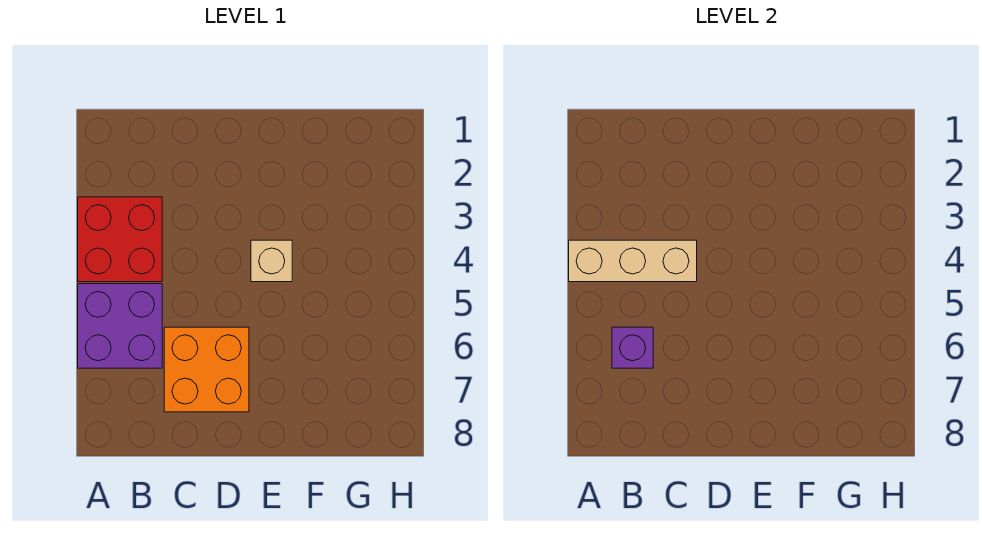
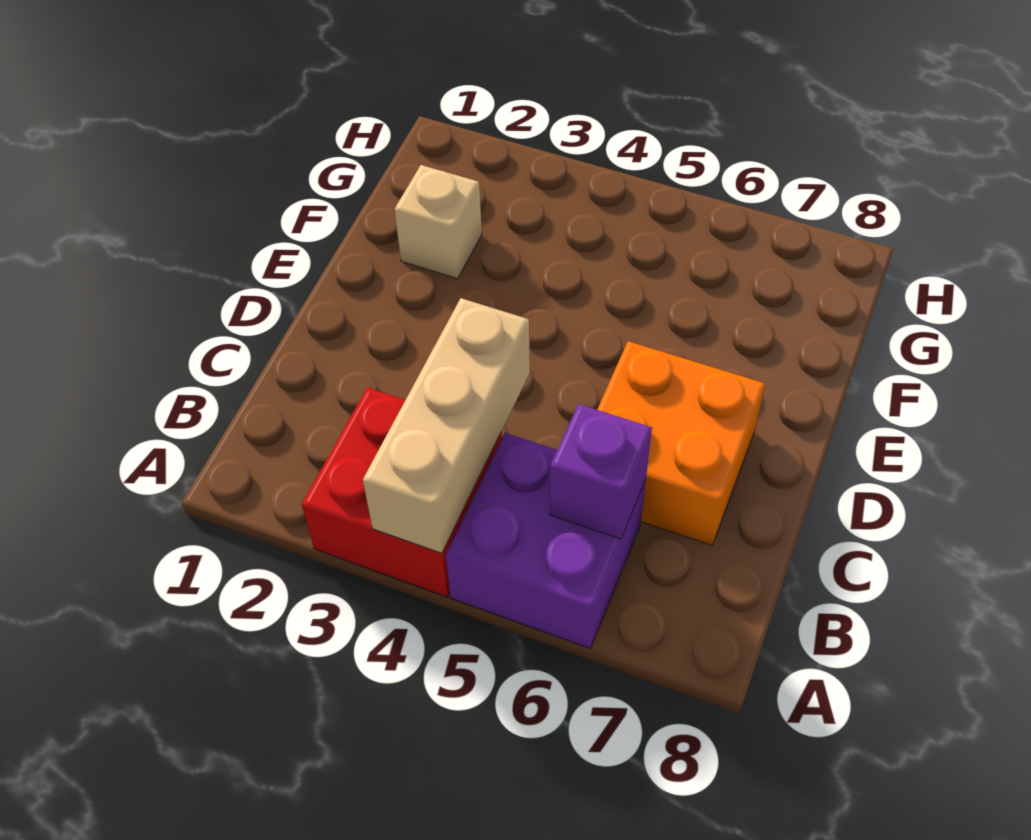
tan 1x1 brick [251,240,292,282] -> tan 1x1 brick moved to [394,165,482,279]

